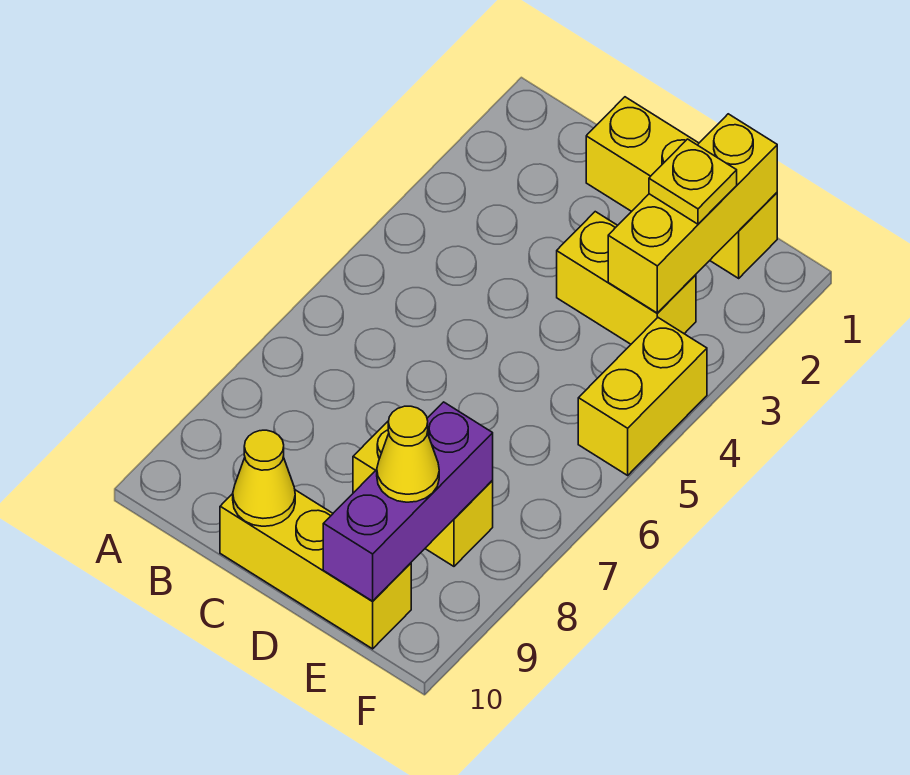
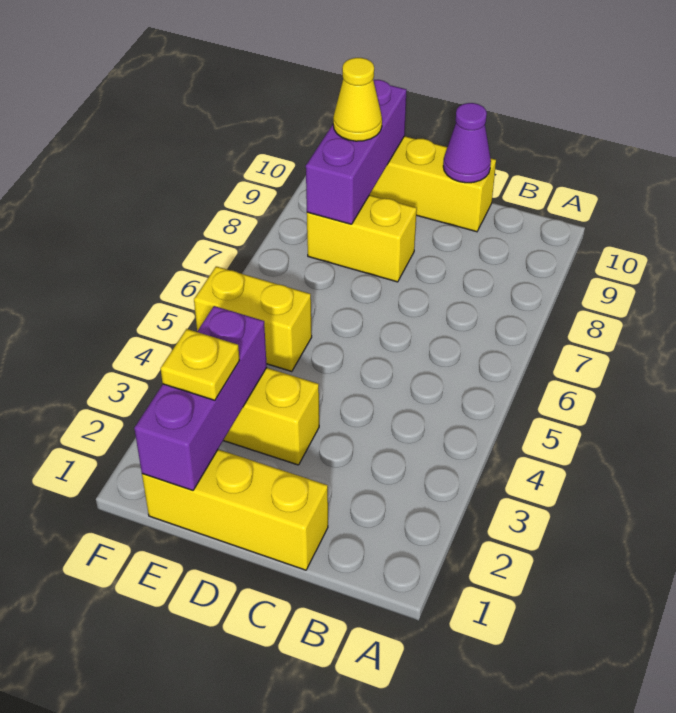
yellow 1x1 cone [233,430,295,526] -> purple 1x1 cone [443,103,491,183]
yellow 1x3 brick [608,114,777,313] -> purple 1x3 brick [134,306,267,490]
yellow 1x2 brick [578,318,707,475] -> yellow 1x2 brick turned to [194,266,312,372]

